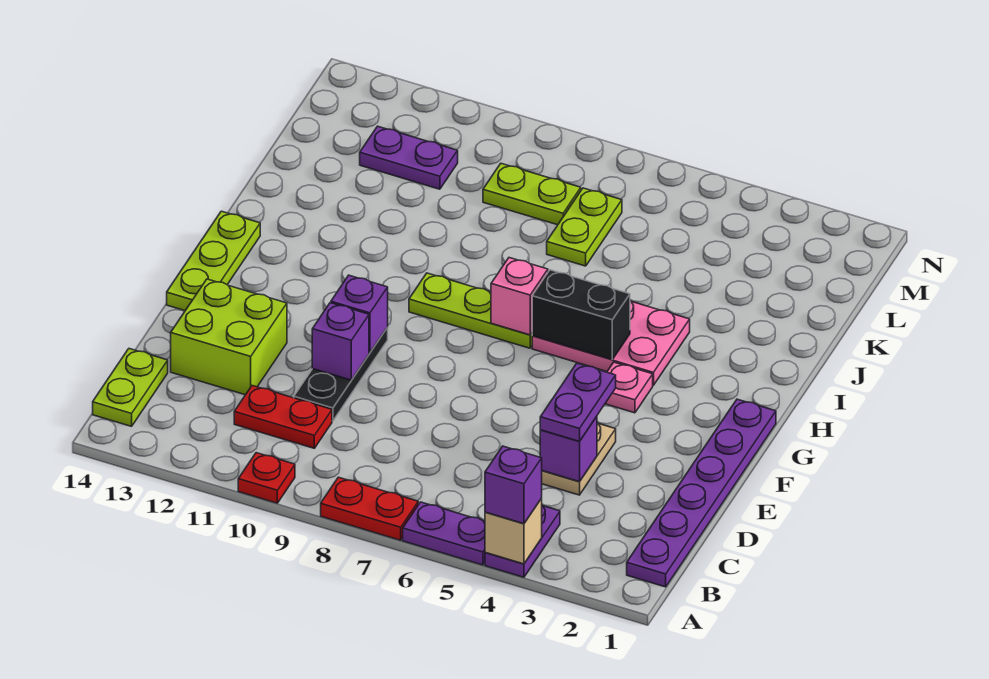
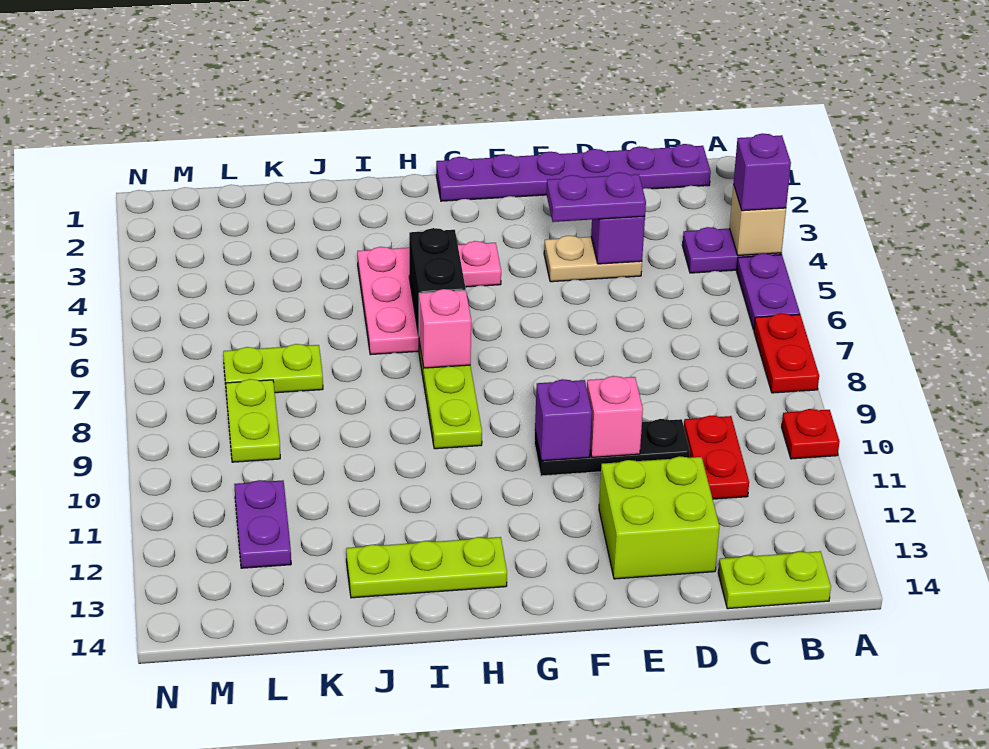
purple 1x1 brick [312,303,369,380] -> pink 1x1 brick [587,376,643,457]
lime 1x3 plate [167,211,260,311] -> lime 1x3 plate moved to [346,537,507,598]

